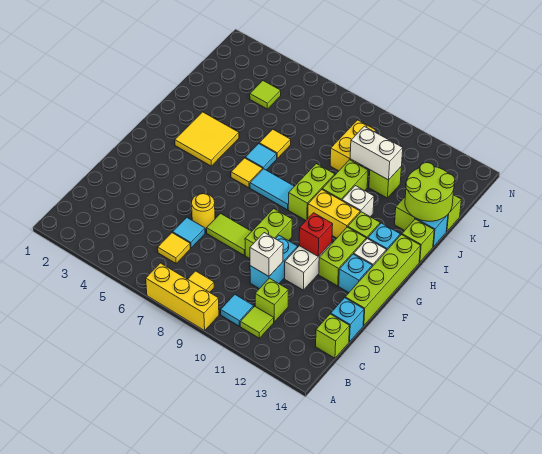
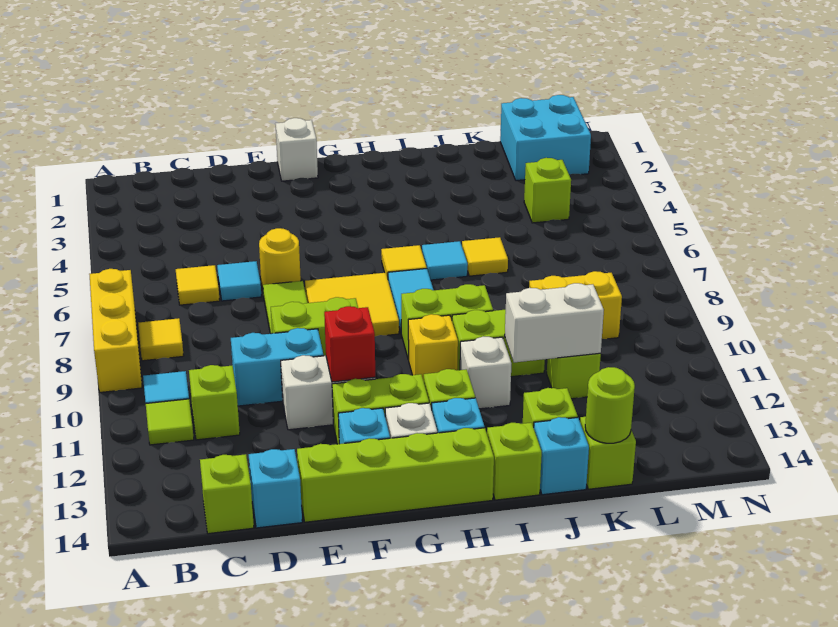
white 1x1 brick [250,233,283,276] -> white 1x1 brick moved to [276,118,318,181]
yellow 2x2 tile [175,112,239,166] -> yellow 2x2 tile moved to [305,273,399,336]
yellow 1x2 brick [308,190,360,238] -> yellow 1x1 brick [408,314,458,381]
lime 2x2 round brick [405,163,455,221] -> lime 1x1 round brick [585,367,635,443]
white 1x2 brick [350,126,403,180] -> white 1x2 brick turned to [505,283,604,362]
none -> cyan 2x2 brick [500,95,591,181]
lime 1x1 tile [250,81,281,109] -> lime 1x1 brick [524,158,571,223]

